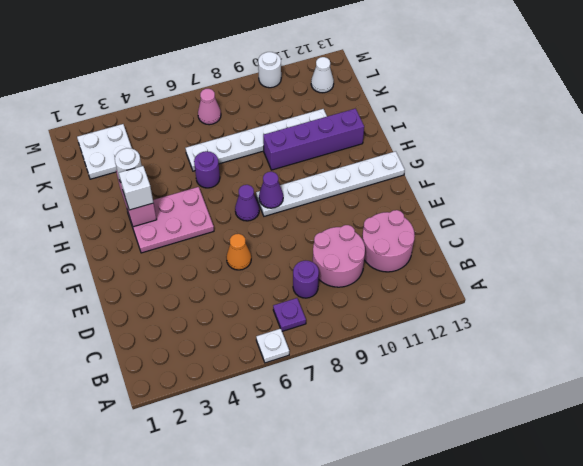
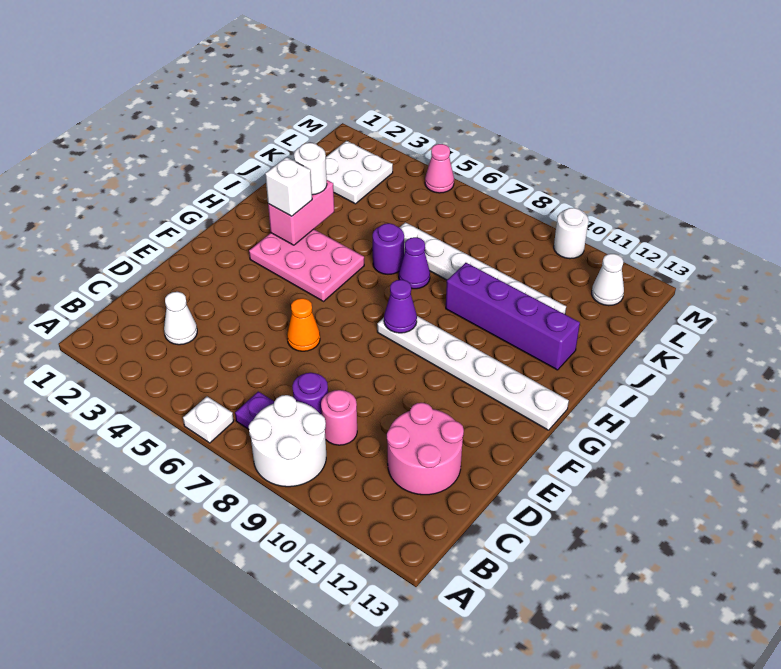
none -> white 2x2 round brick [249,395,326,487]
none -> white 1x1 cone [164,292,197,345]
pink 2x2 round brick [313,225,365,287] -> pink 1x1 round brick [321,390,357,445]
purple 1x1 cone [235,185,259,221] -> purple 1x1 cone moved to [399,237,430,289]
pink 1x1 cone [198,89,221,125] -> pink 1x1 cone moved to [425,144,454,193]

